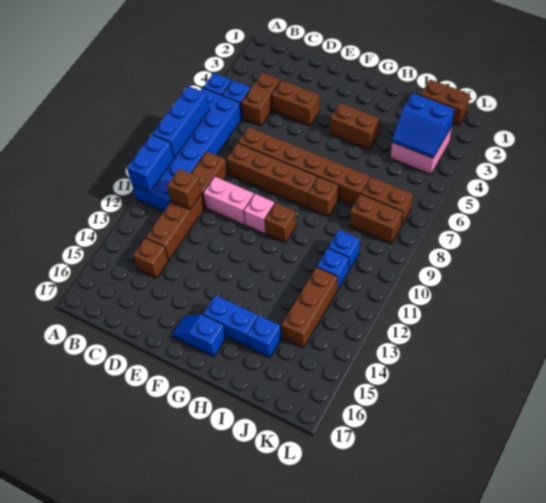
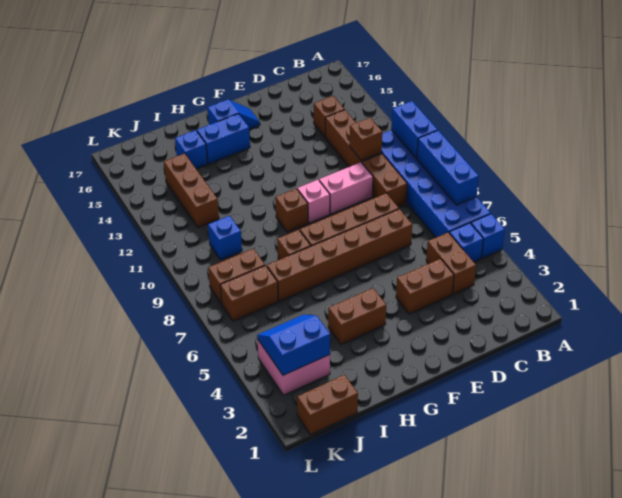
blue 1x1 brick [317,248,349,289] -> none

